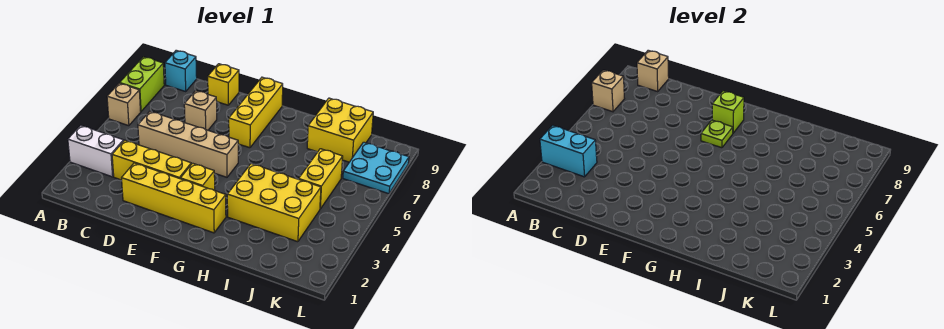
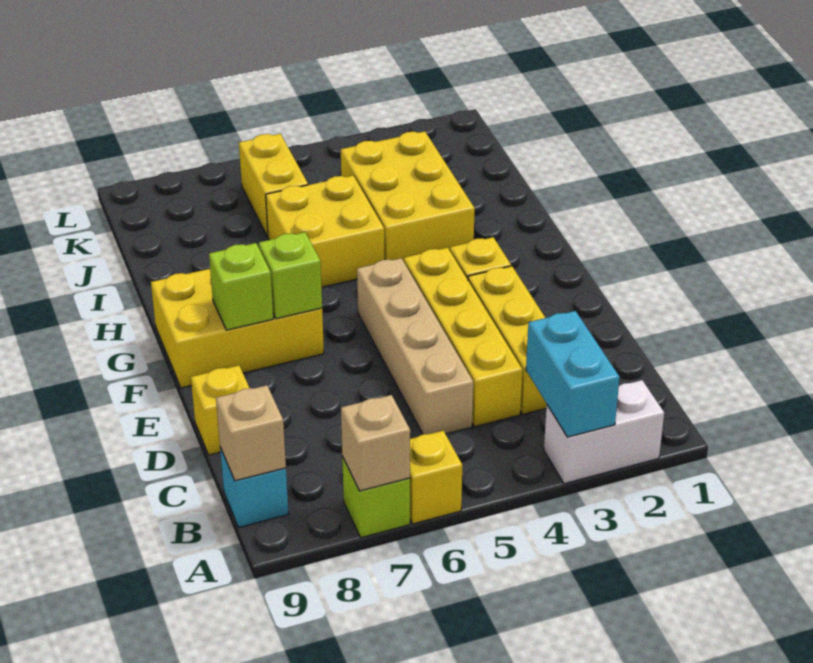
white 1x2 brick [68,125,123,177] -> white 1x2 brick turned to [544,380,664,484]
tan 1x1 brick [107,83,141,126] -> yellow 1x1 brick [410,431,462,524]
lime 1x2 brick [120,57,164,111] -> lime 1x1 brick [342,456,410,538]
yellow 1x4 brick [122,163,226,233] -> yellow 1x4 brick moved to [404,248,523,427]
tan 1x1 brick [184,91,217,130] -> none
yellow 1x3 brick [229,77,283,148] -> yellow 2x3 brick [151,269,324,388]
lime 1x1 plate [701,120,733,148] -> lime 1x1 brick [259,232,322,319]
yellow 2x2 brick [307,98,373,162] -> yellow 2x2 brick moved to [266,176,384,287]
yellow 1x2 brick [299,149,343,209] -> yellow 1x2 brick turned to [239,134,308,237]
cyan 2x2 plate [343,142,409,194] -> none

